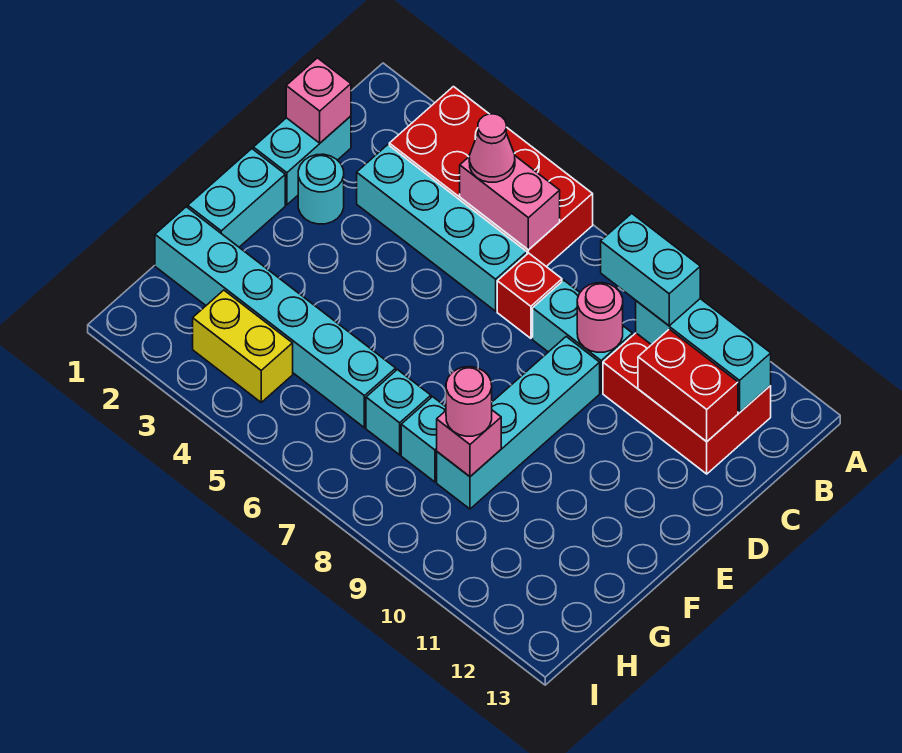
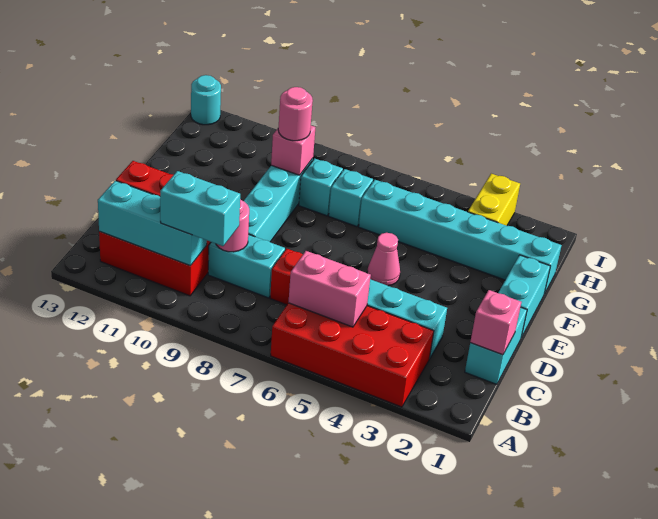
pink 1x1 cone [469,114,515,182] -> pink 1x1 cone moved to [367,233,400,286]
cyan 1x1 round brick [298,154,344,224] -> cyan 1x1 round brick moved to [191,75,221,125]
yellow 1x2 brick [193,290,293,402] -> yellow 1x2 brick turned to [468,174,520,226]

